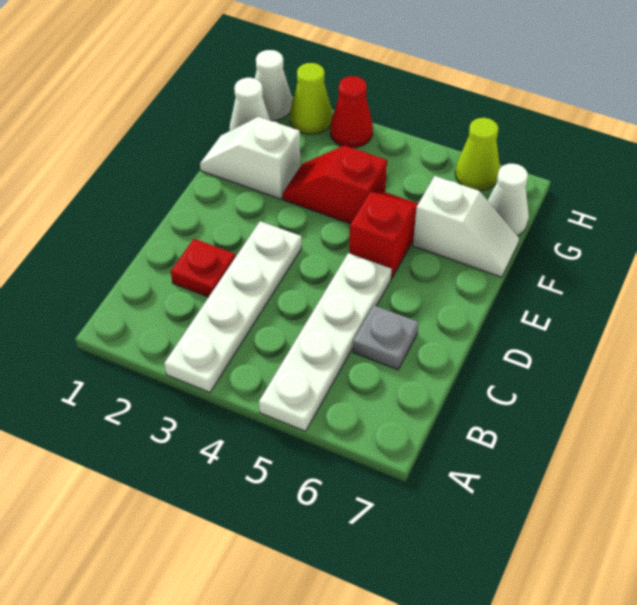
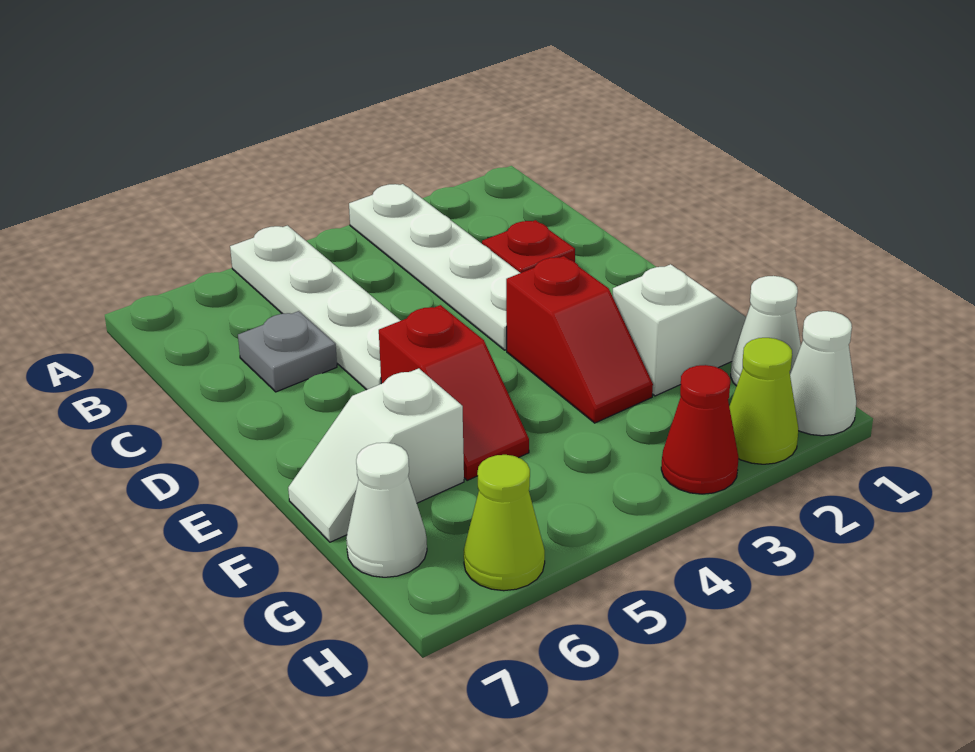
red 1x2 slope [283,146,387,224] -> red 1x2 slope turned to [506,256,653,423]

